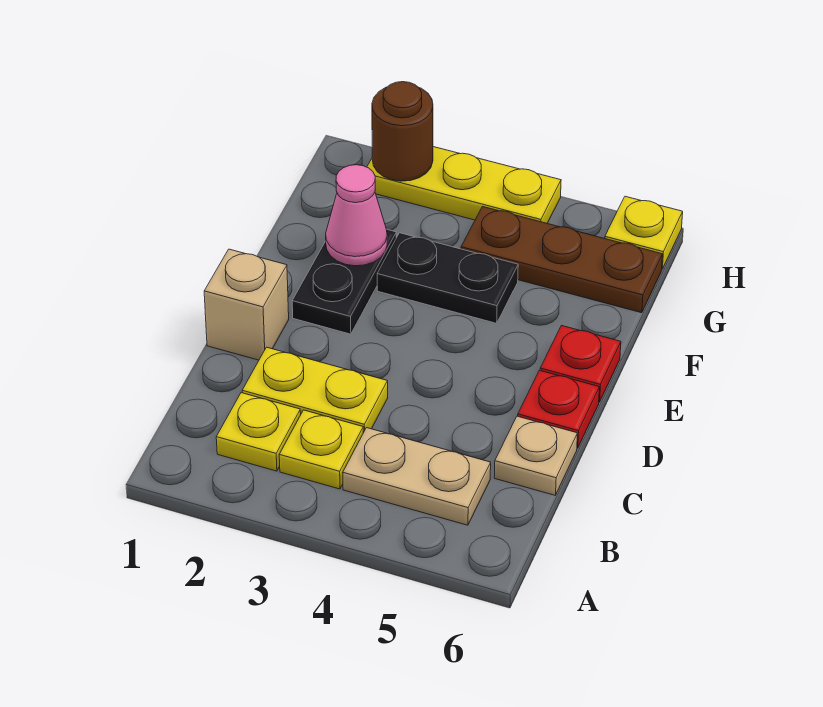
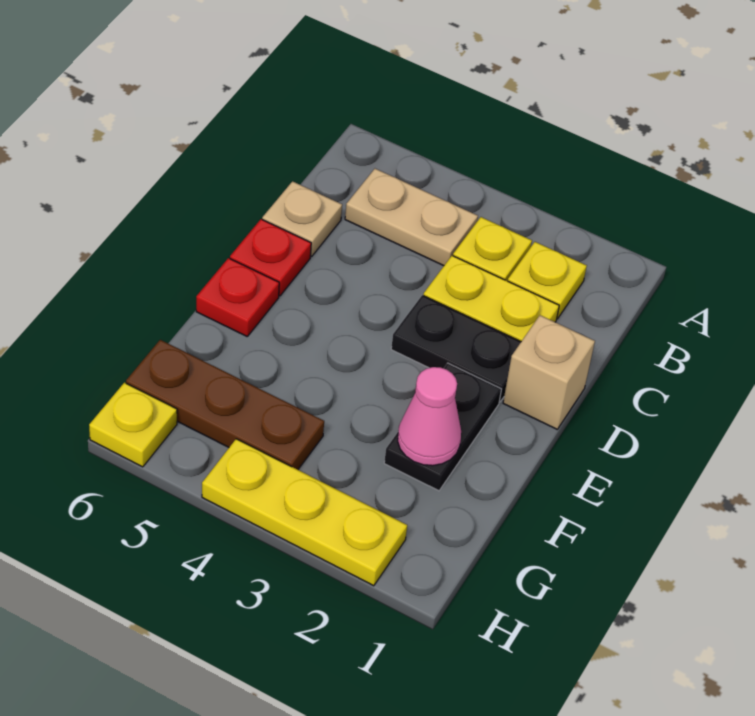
black 1x2 plate [377,233,518,323] -> black 1x2 plate moved to [391,295,521,402]
brown 1x1 round brick [372,82,433,181] -> none

